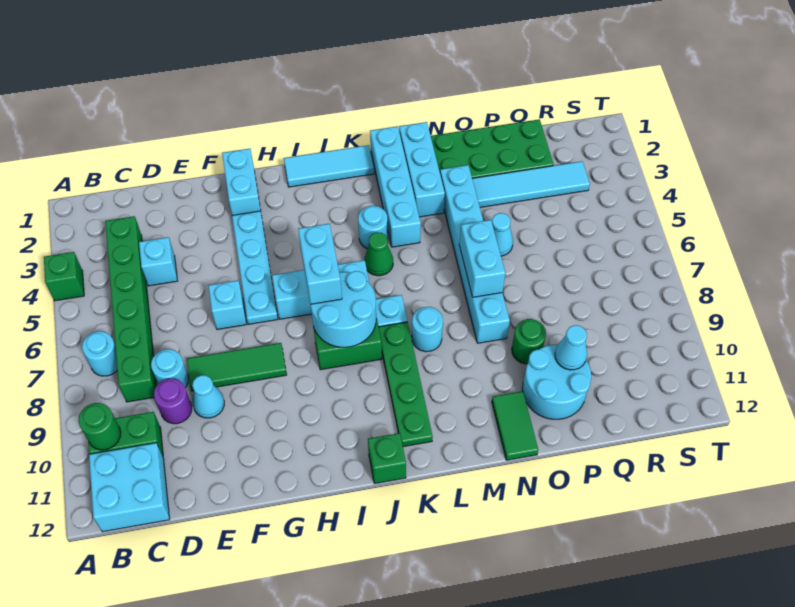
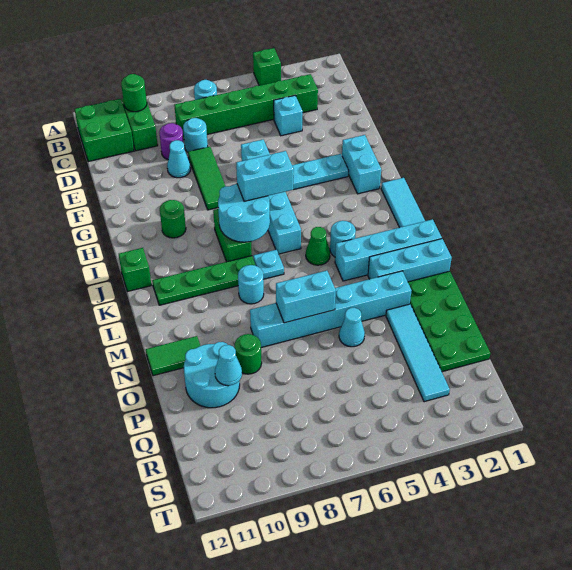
cyan 2x2 brick [89,443,170,532] -> green 2x2 brick [75,99,134,162]
cyan 1x2 brick [222,149,261,215] -> cyan 1x2 brick turned to [342,135,381,194]
none -> green 1x1 round brick [160,200,186,238]

